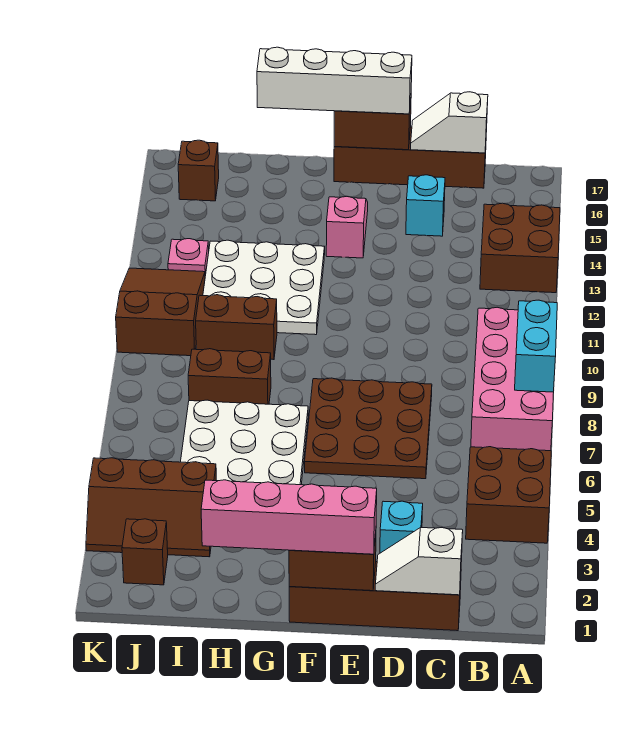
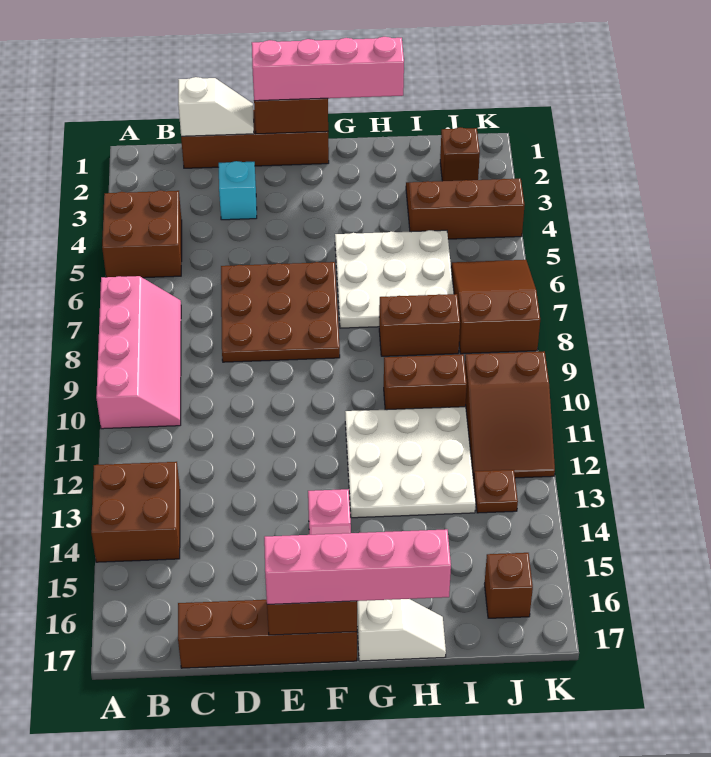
pink 2x4 brick [471,307,554,451] -> pink 2x4 slope [96,276,181,429]
cyan 1x2 brick [515,300,557,392] -> none
white 1x2 slope [411,92,488,153] -> white 1x2 slope moved to [357,599,446,661]
cyan 1x1 brick [406,175,445,236] -> none
white 1x4 brick [257,47,412,114] -> pink 1x4 brick [264,529,451,604]
none -> brown 2x3 slope [451,260,540,354]
pink 1x1 plate [168,239,209,275] -> brown 1x1 plate [473,470,518,513]

